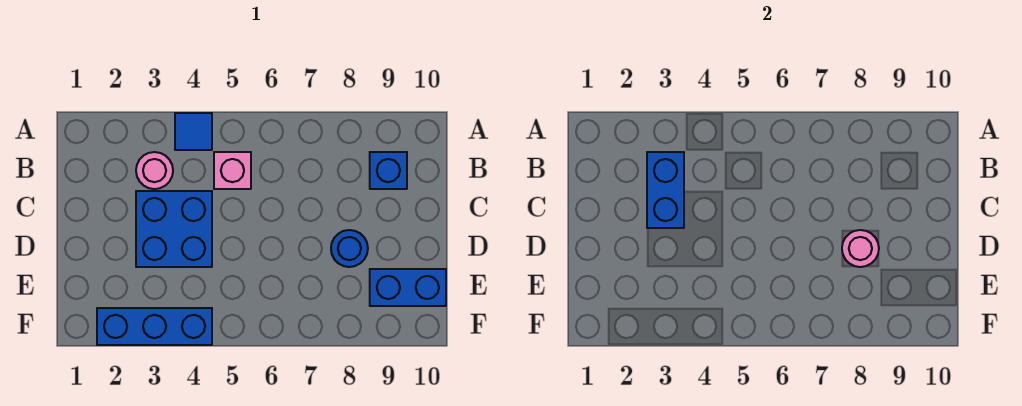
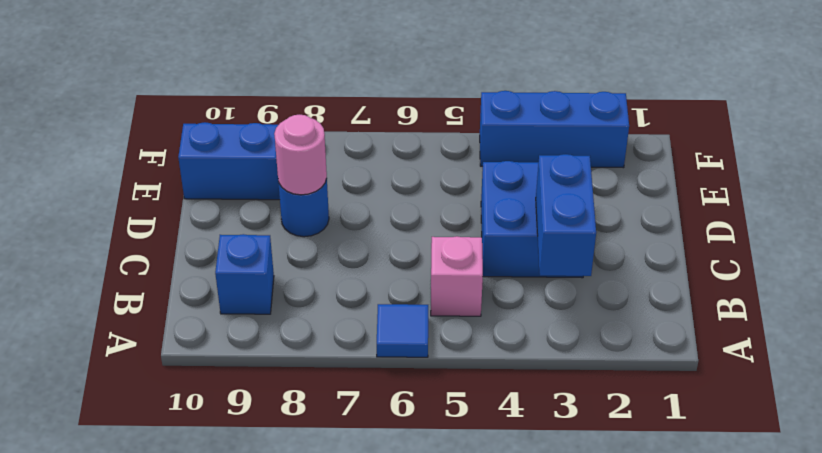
blue 1x1 tile [175,113,212,150] -> blue 1x1 tile moved to [377,304,428,357]
pink 1x1 round brick [136,152,173,189] -> none

